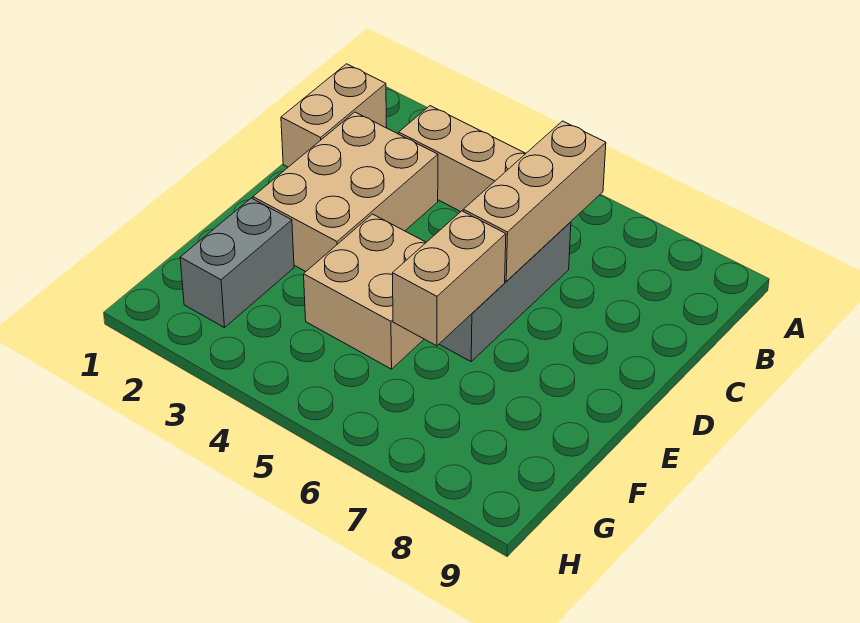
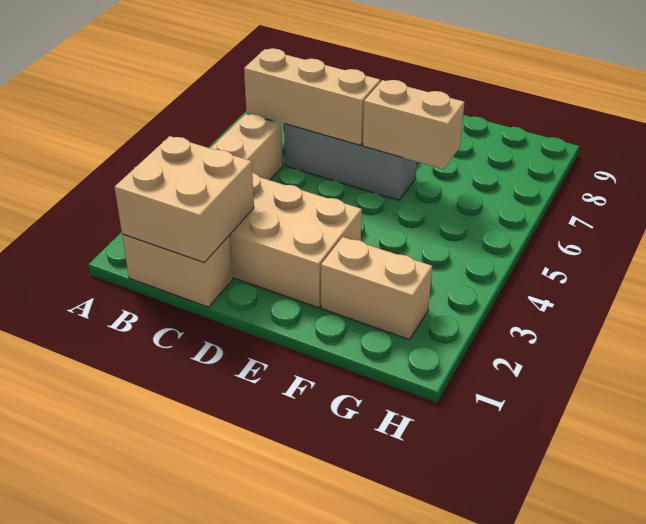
tan 2x2 brick [304,214,426,369] -> tan 2x2 brick moved to [115,136,254,263]
grey 1x2 brick [180,198,294,328] -> tan 1x2 brick [321,237,432,340]

